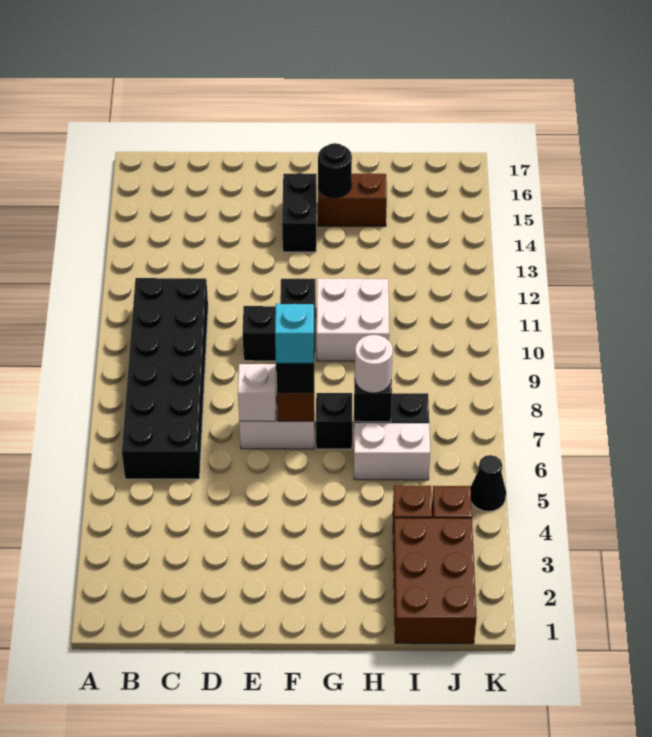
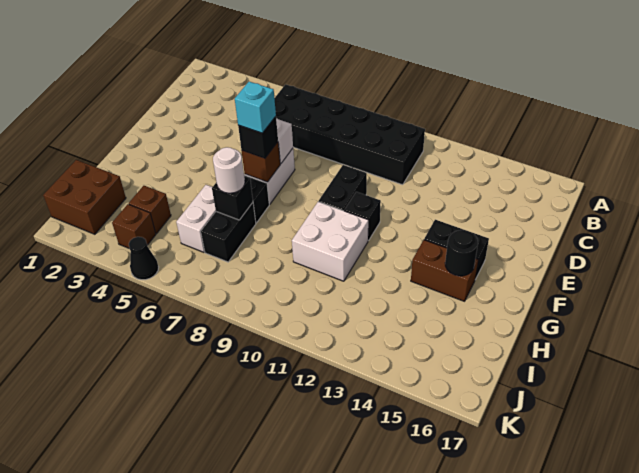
brown 1x2 brick [318,173,387,227] -> brown 1x2 brick turned to [411,240,478,301]
brown 2x3 brick [393,518,477,644] -> brown 2x2 brick [43,160,126,234]

